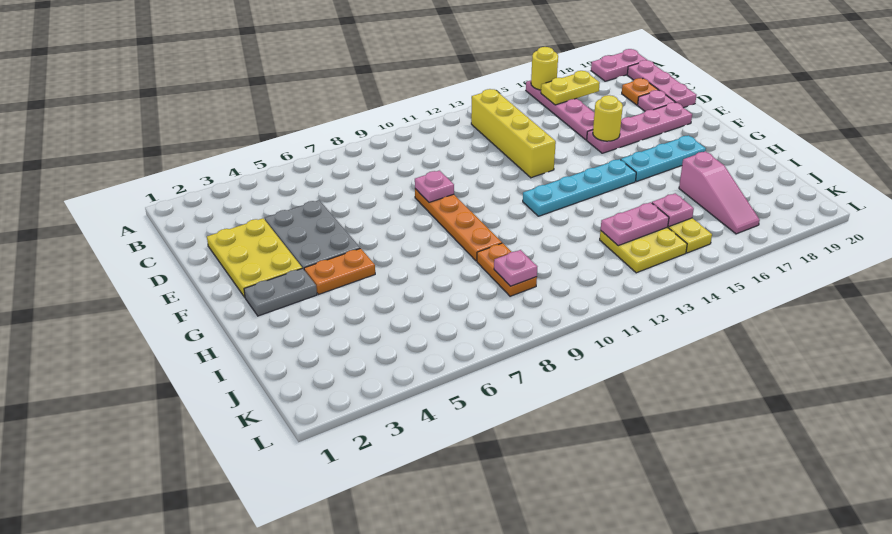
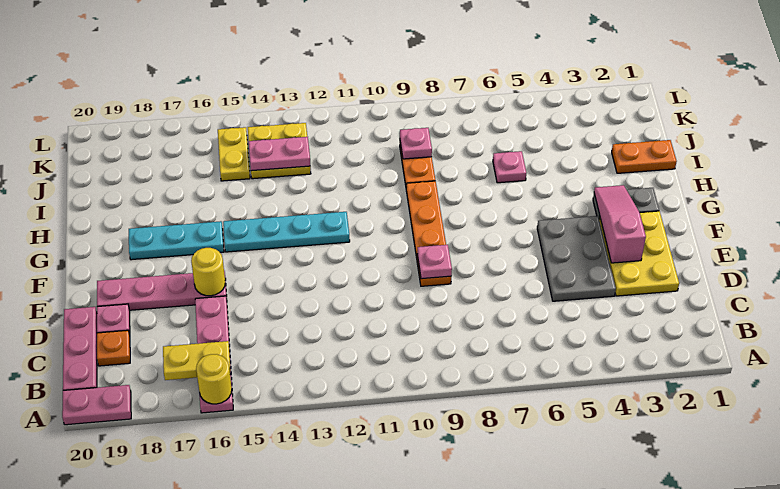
yellow 1x4 brick [471,89,556,178] -> none
orange 1x2 plate [304,248,375,295] -> orange 1x2 plate moved to [612,140,677,173]
pink 1x3 slope [679,151,760,234] -> pink 1x3 slope moved to [594,185,646,263]
pink 1x1 plate [652,193,694,226] -> pink 1x1 plate moved to [493,151,526,183]

